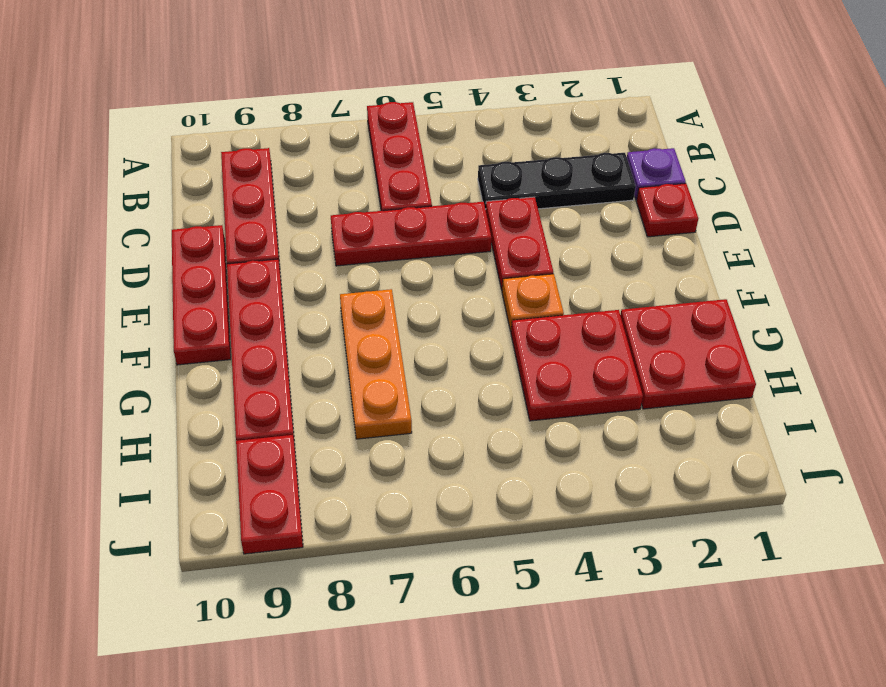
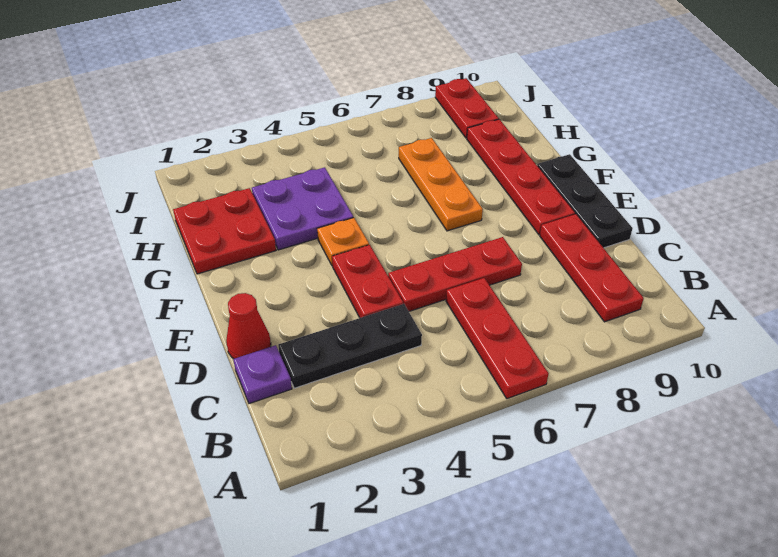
red 1x1 plate [636,183,698,237] -> red 1x1 cone [226,293,271,359]
red 1x3 plate [172,225,231,365] -> black 1x3 plate [537,154,633,248]
red 2x2 plate [511,310,643,421] -> purple 2x2 plate [252,167,353,250]

